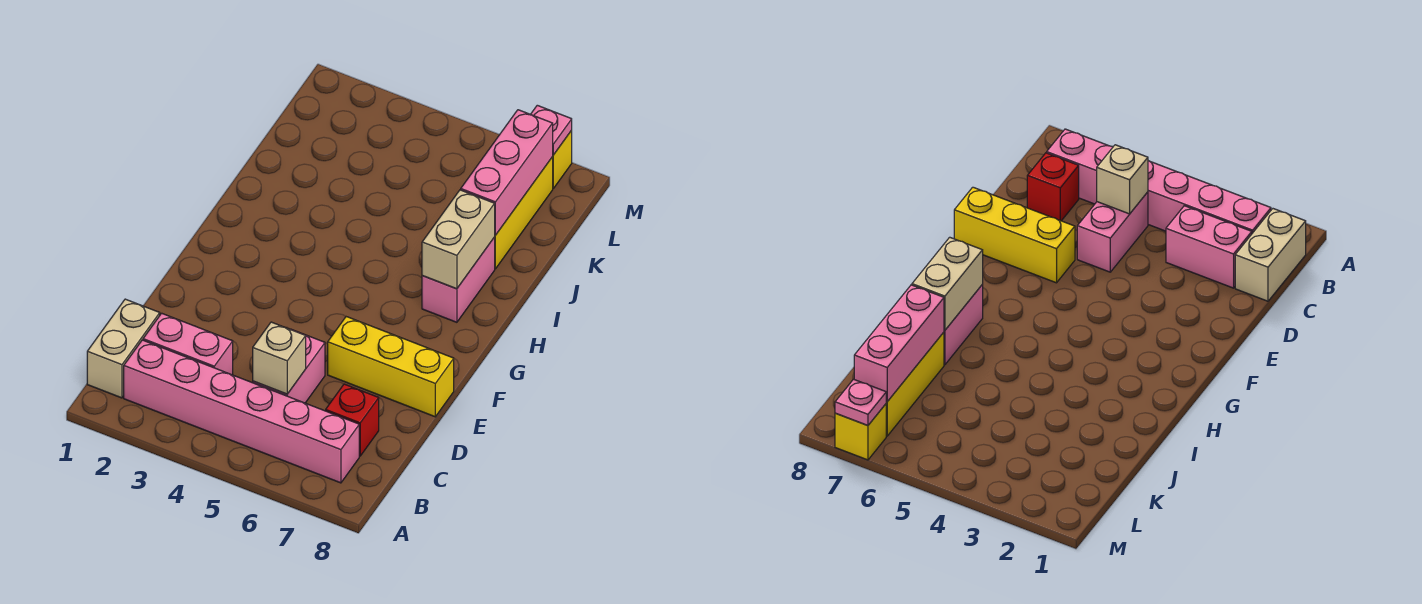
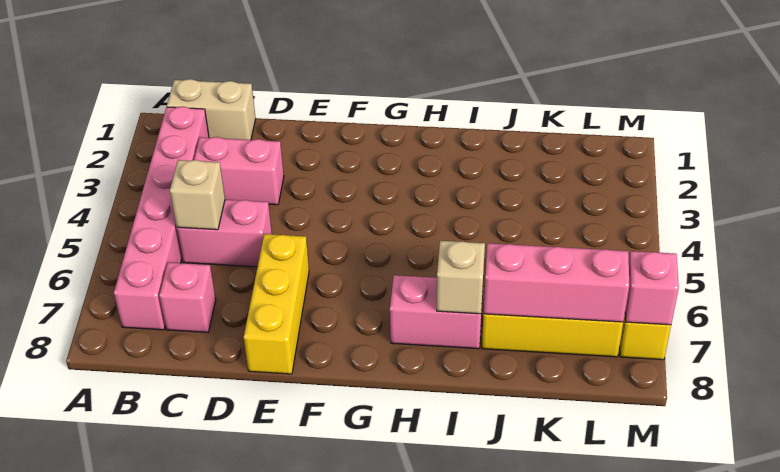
pink 1x2 brick [143,313,233,375] -> pink 1x2 brick turned to [194,137,284,205]
red 1x1 brick [326,384,379,456] -> pink 1x1 brick [159,263,216,332]
tan 1x2 brick [422,190,495,289] -> tan 1x1 brick [437,241,485,314]
pink 1x1 plate [531,105,572,155] -> pink 1x1 brick [625,251,679,325]

